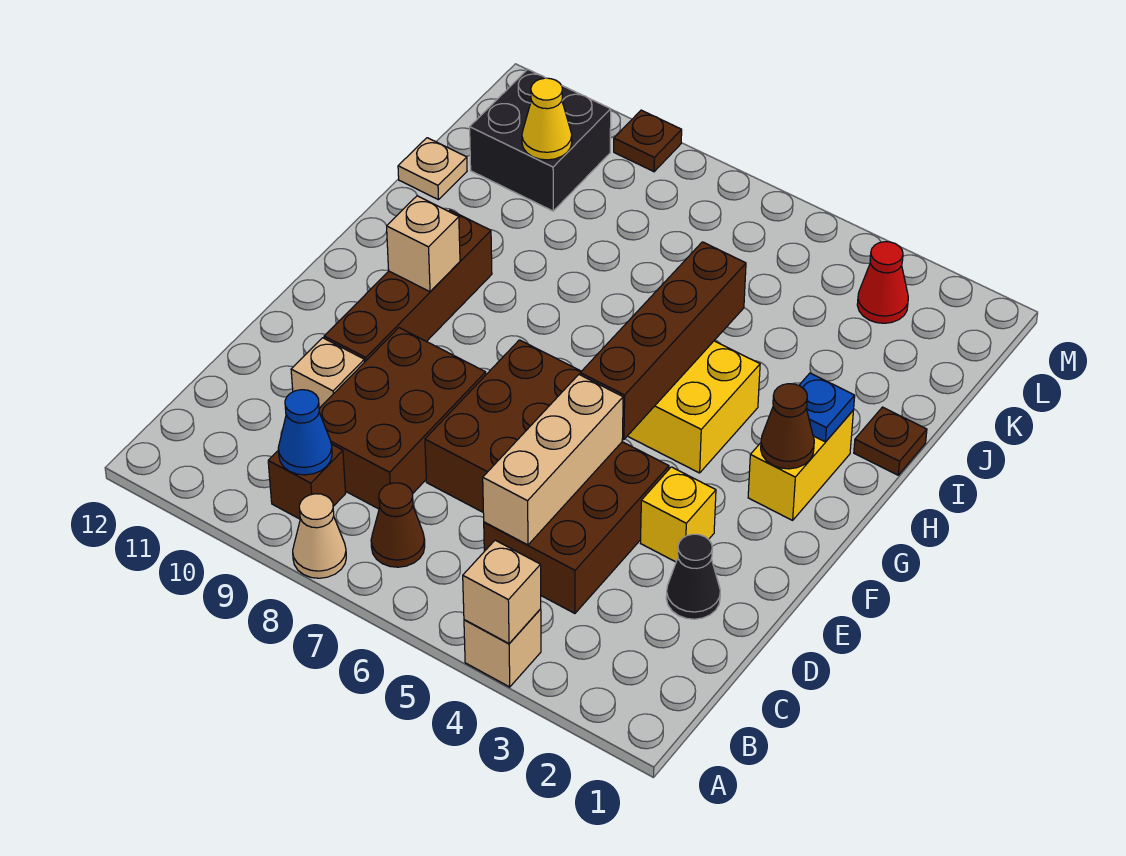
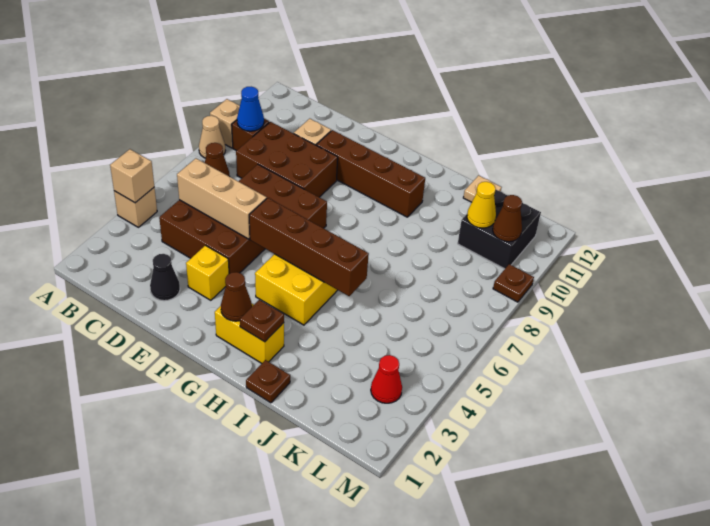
tan 1x1 brick [387,196,460,292] -> tan 1x1 brick moved to [210,99,240,148]
blue 1x1 plate [799,373,855,442] -> brown 1x1 plate [240,300,284,342]
none -> brown 1x1 cone [493,195,522,242]

